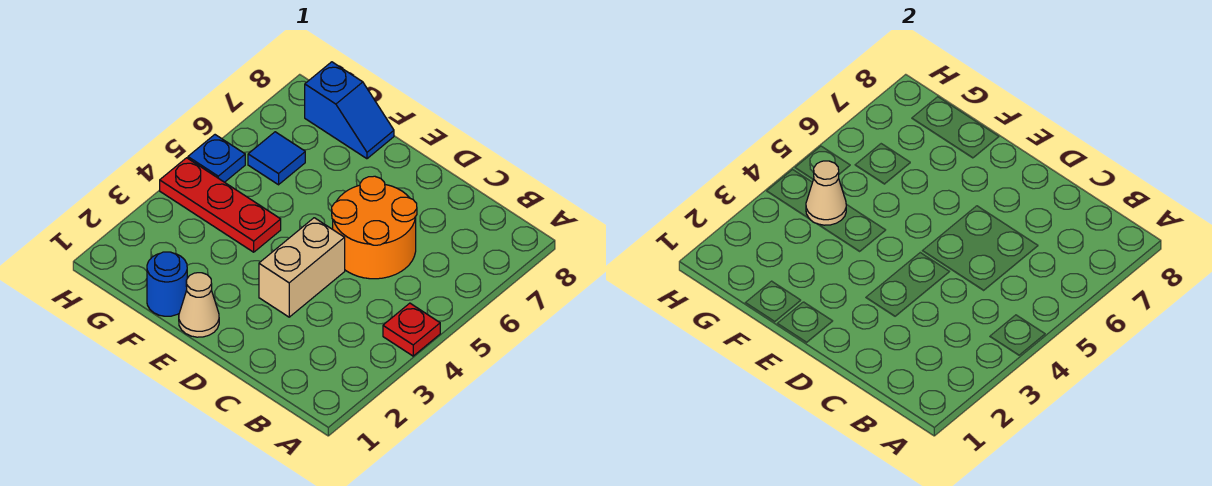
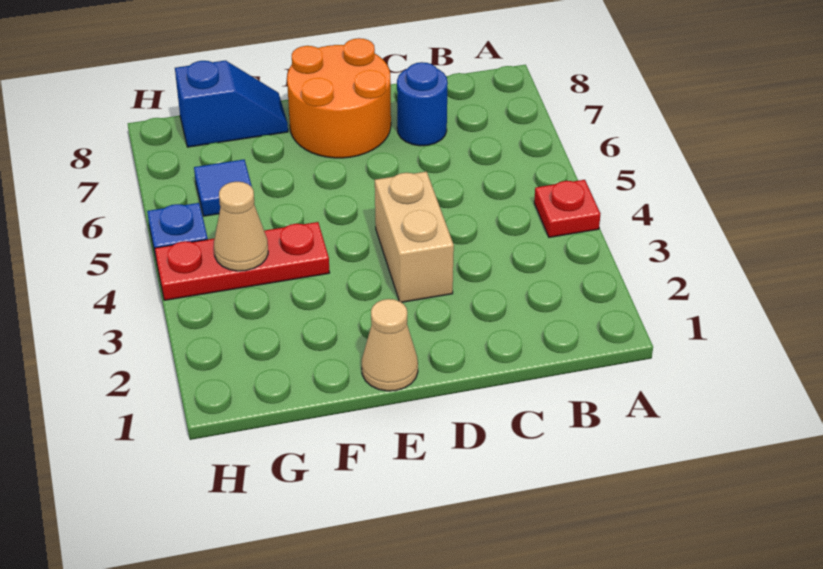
orange 2x2 round brick [332,176,417,279] -> orange 2x2 round brick moved to [287,38,391,158]
blue 1x1 round brick [147,252,187,316] -> blue 1x1 round brick moved to [397,62,448,146]

